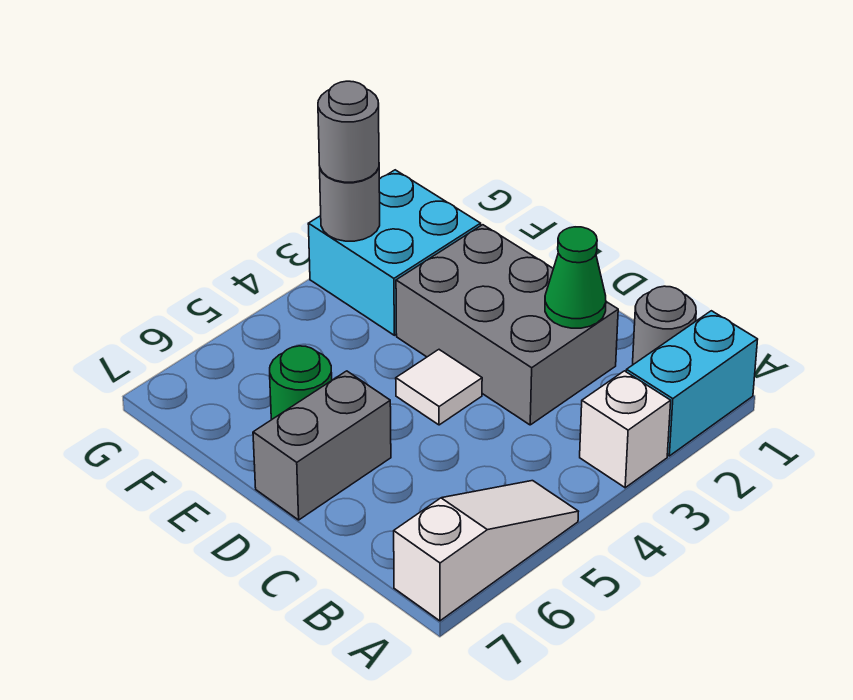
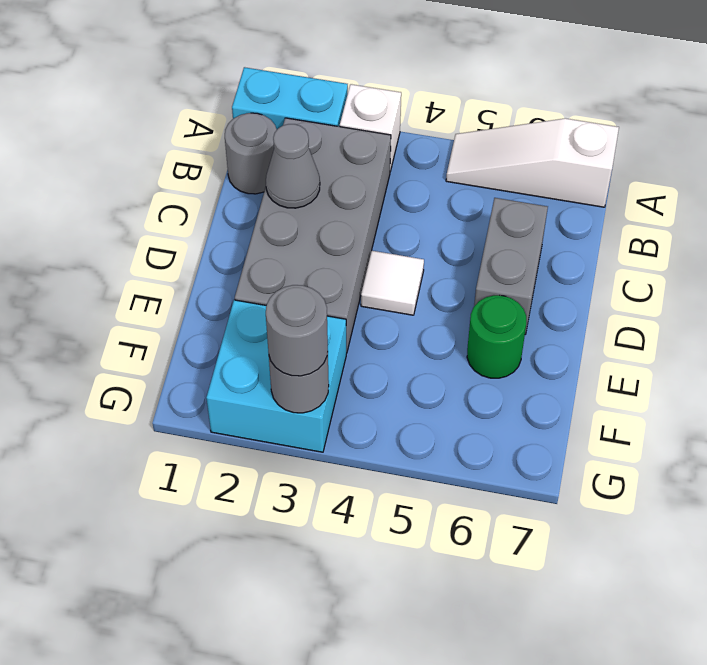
grey 2x3 brick [396,225,618,425] -> grey 2x4 brick [235,118,391,353]
green 1x1 cone [545,227,606,328] -> grey 1x1 cone [266,124,320,208]
grey 1x2 brick [253,371,391,520] -> grey 1x2 brick turned to [474,198,548,334]

